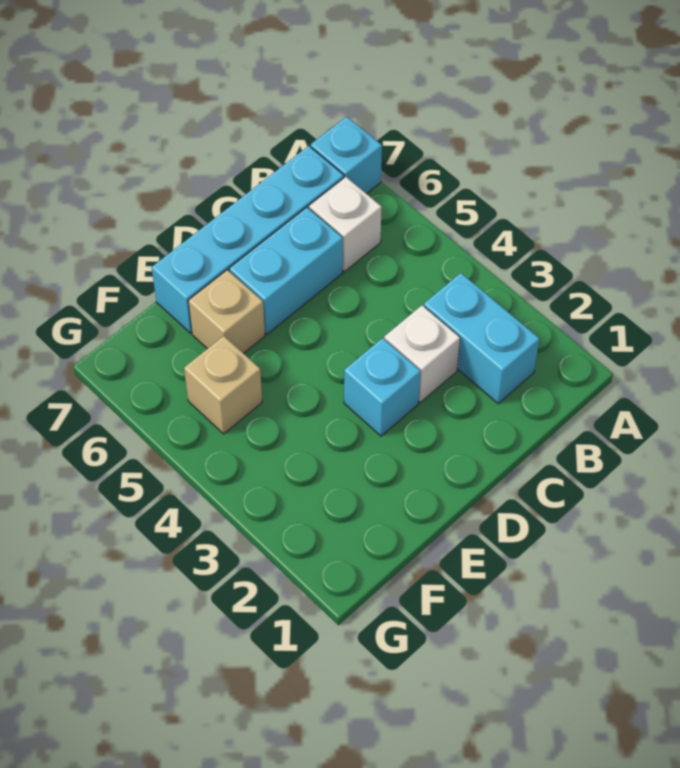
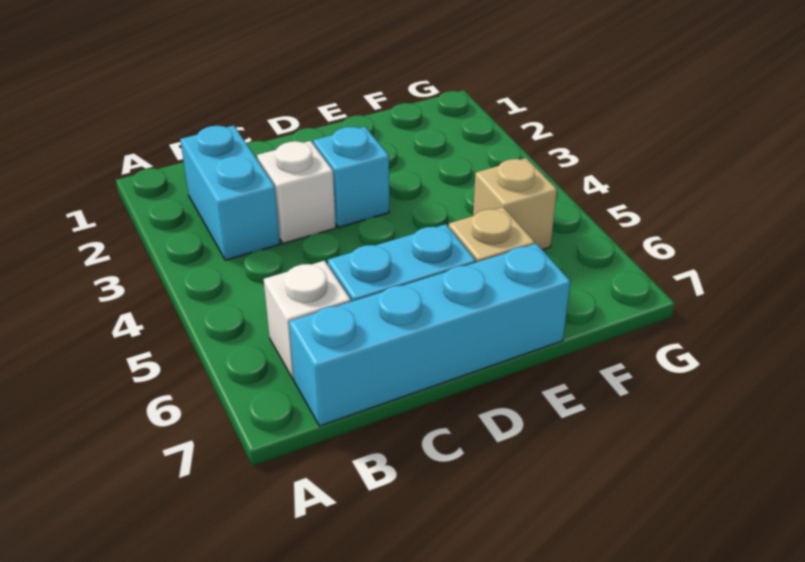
cyan 1x1 brick [311,117,382,194] -> none

